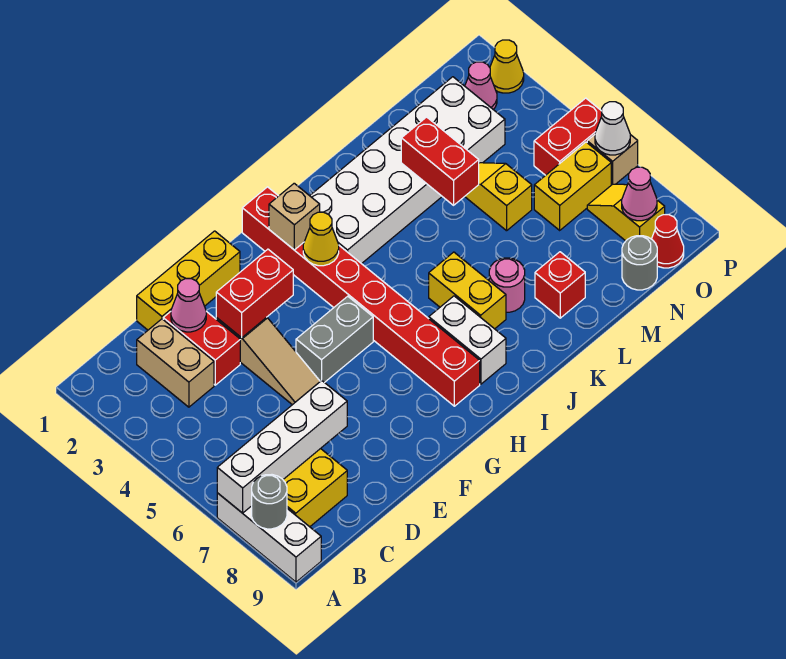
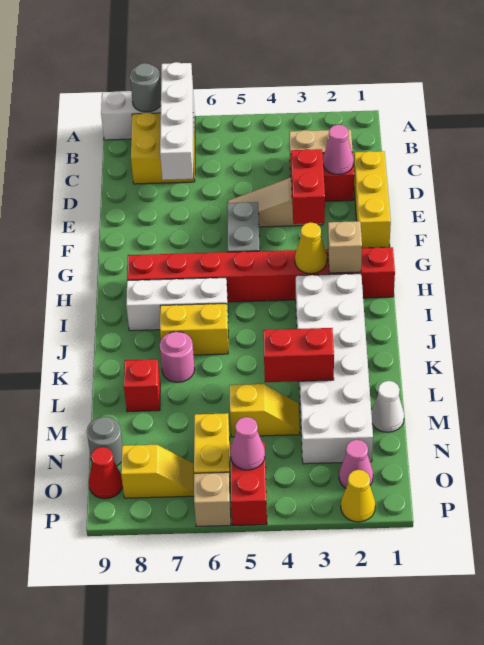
white 1x2 brick [429,296,506,384] -> white 1x3 brick [126,278,228,331]
pink 1x1 cone [622,167,657,221] -> pink 1x1 cone moved to [230,417,265,470]
white 1x1 cone [595,102,630,155] -> white 1x1 cone moved to [371,381,404,432]

